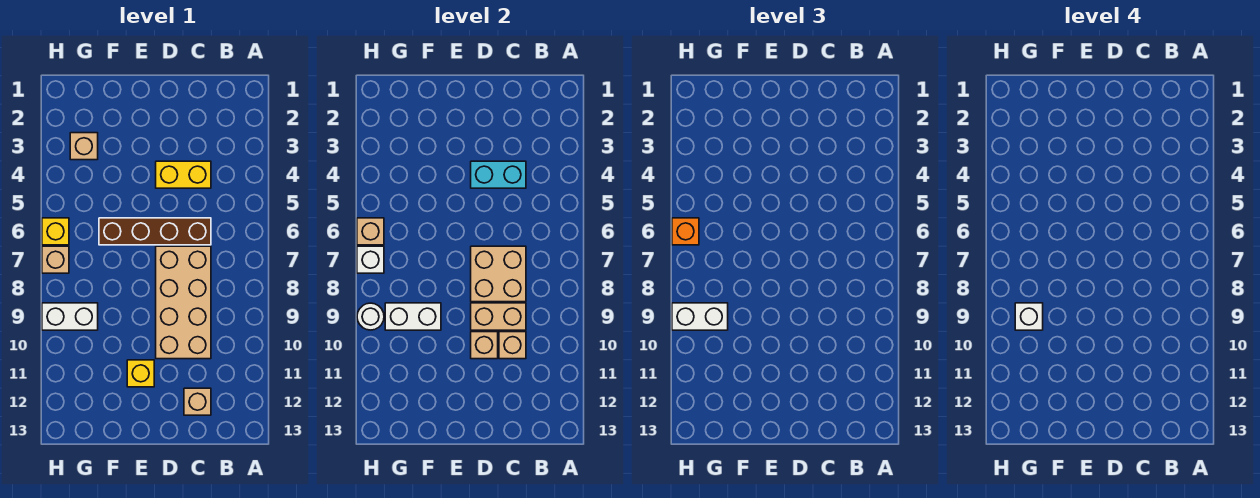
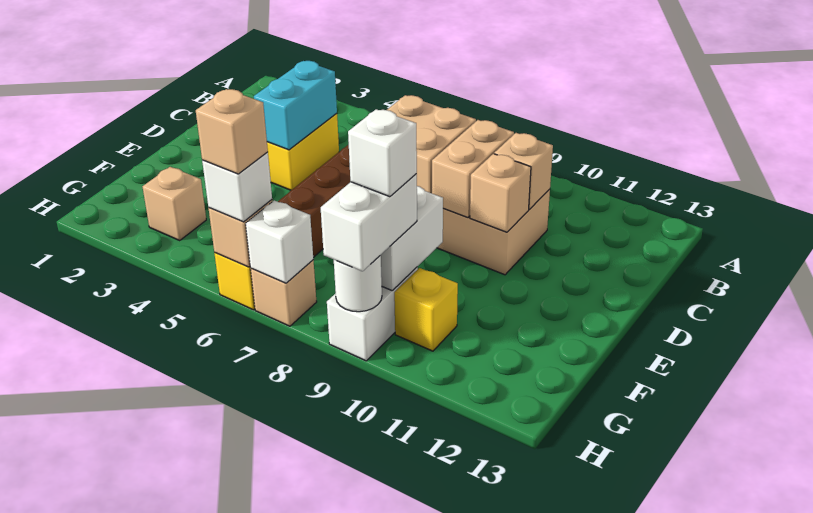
tan 1x1 brick [184,388,211,415] -> tan 1x1 brick moved to [196,89,268,174]
yellow 1x1 brick [127,360,154,387] -> yellow 1x1 brick moved to [394,268,458,351]
orange 1x1 brick [672,218,699,245] -> white 1x1 brick [202,152,272,222]

